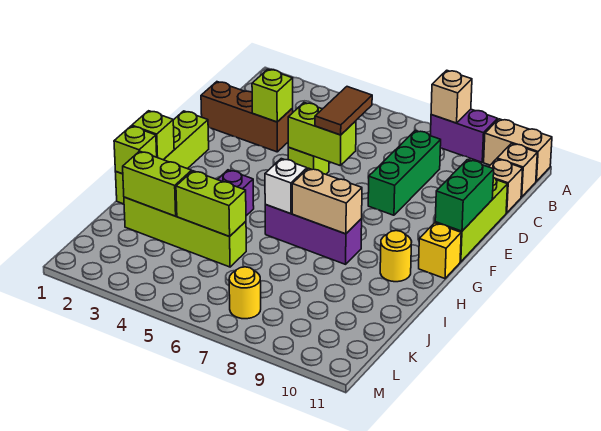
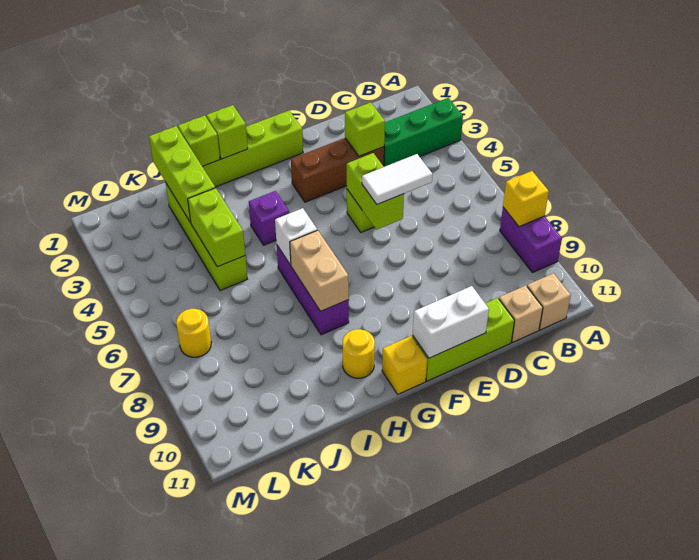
tan 1x1 brick [431,70,472,123] -> yellow 1x1 brick [503,171,549,227]
tan 1x2 brick [484,119,552,181] -> none
green 1x3 brick [368,131,441,215] -> green 1x3 brick moved to [384,98,463,167]
brown 1x3 brick [201,82,293,152] -> brown 1x3 brick turned to [291,138,384,202]
brown 1x2 tile [315,87,372,135] -> white 1x2 tile [362,154,433,204]
green 1x2 brick [435,160,494,231] -> white 1x2 brick [413,286,489,358]
lime 1x2 brick [123,151,192,216] -> lime 1x3 brick [149,126,215,223]

